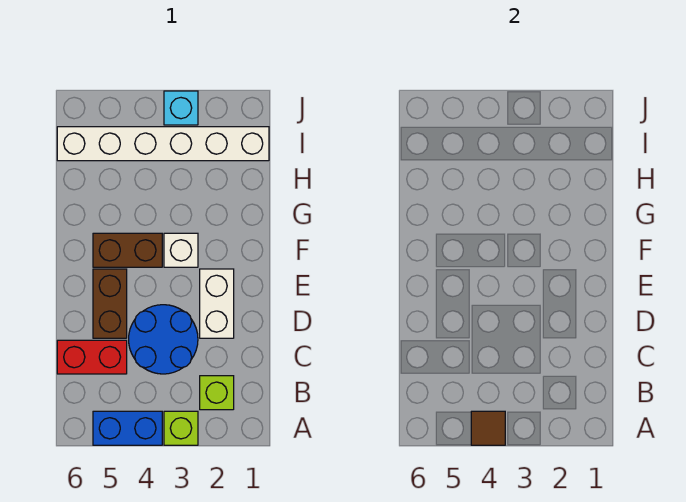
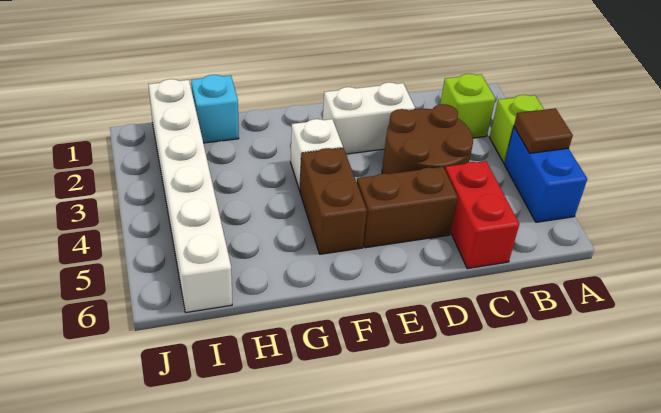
blue 2x2 round brick [129,305,198,374] -> brown 2x2 round brick [382,104,473,174]
cyan 1x1 brick [164,91,198,125] -> cyan 1x1 brick moved to [191,75,239,143]

